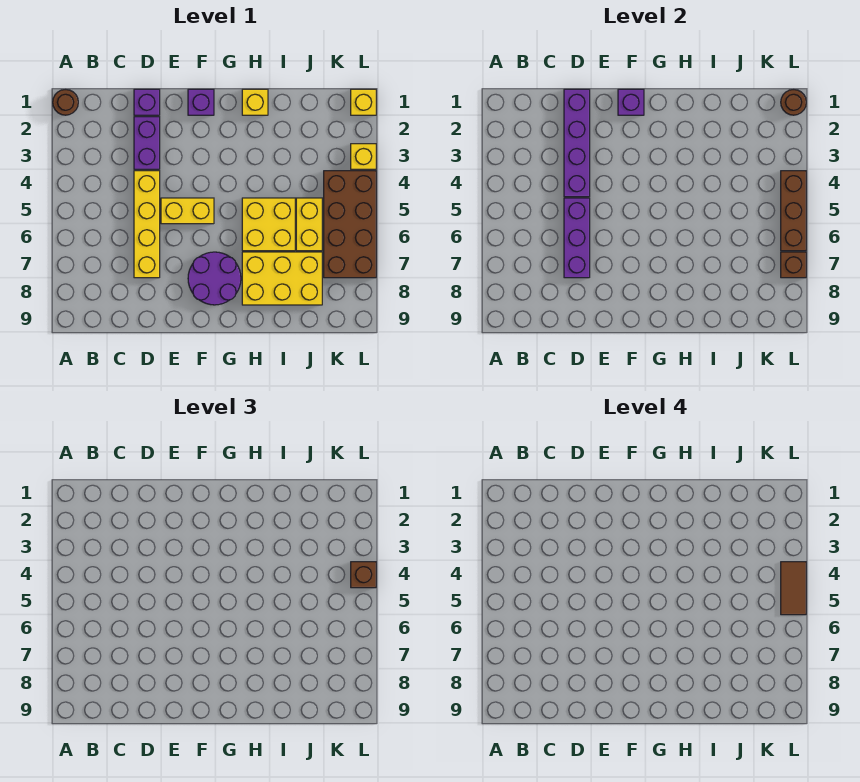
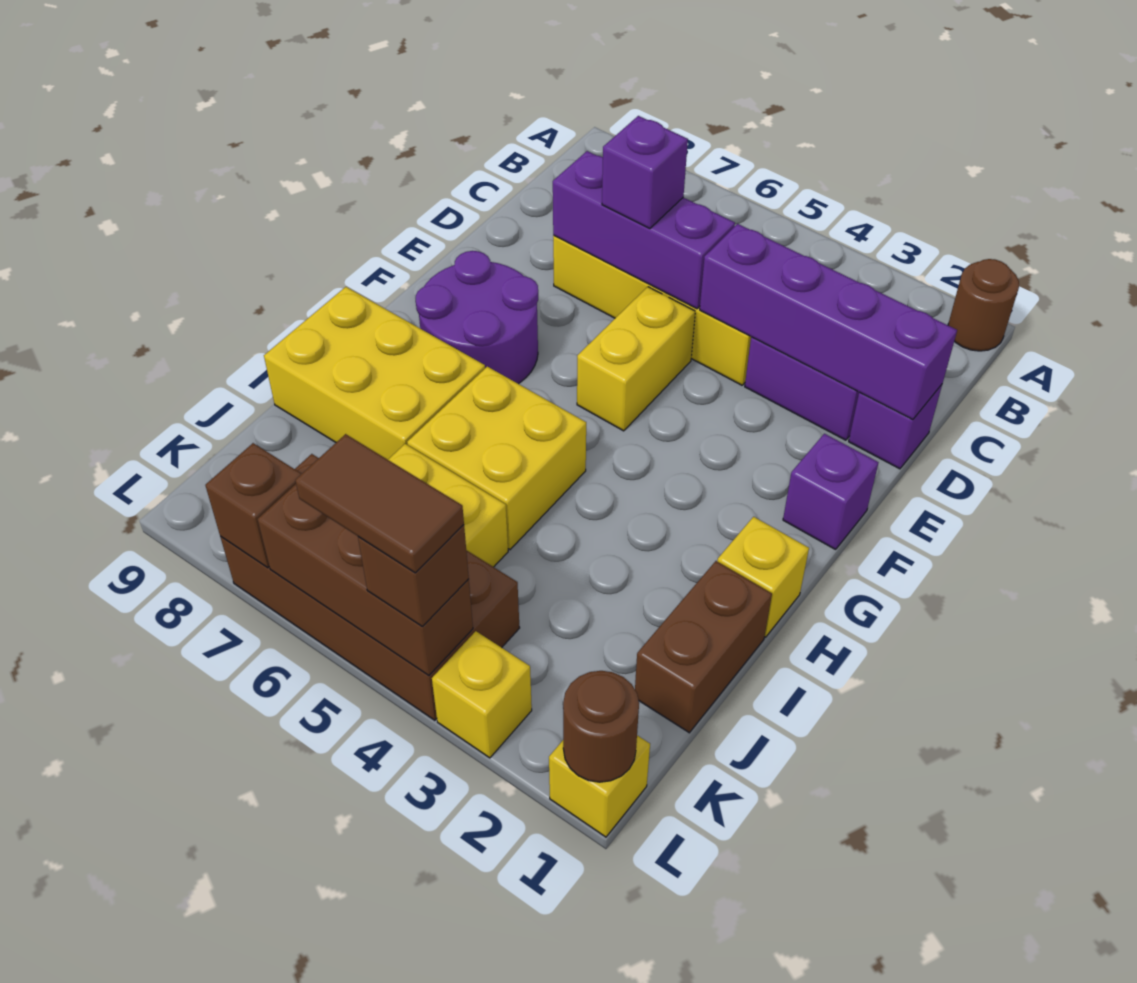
purple 1x1 brick [618,89,644,115] -> purple 1x1 brick moved to [602,116,688,229]
yellow 2x3 brick [242,252,322,305] -> yellow 2x3 brick turned to [264,287,485,460]
none -> brown 1x2 brick [635,561,772,733]

